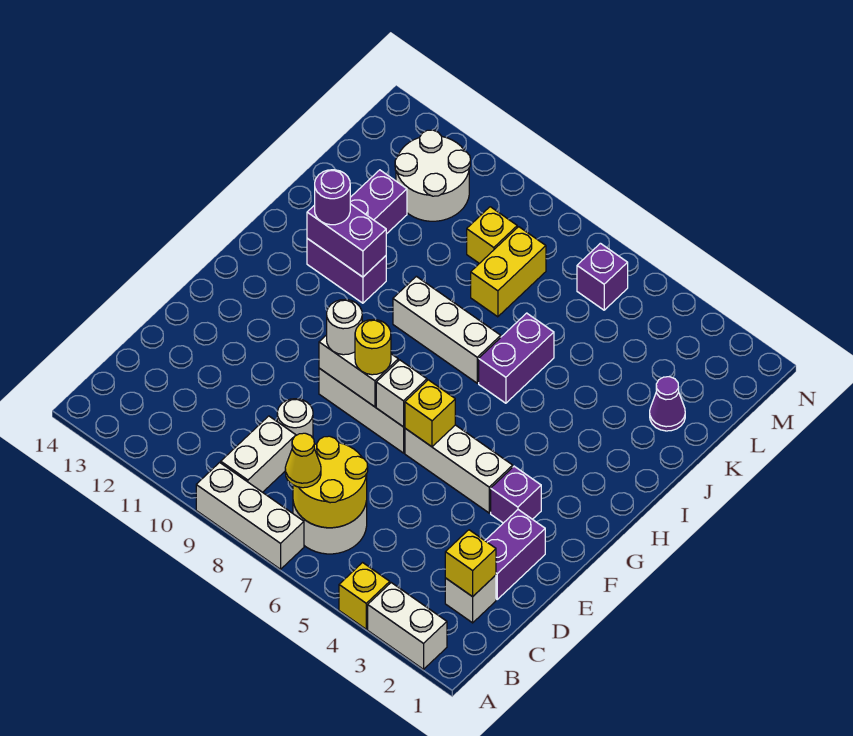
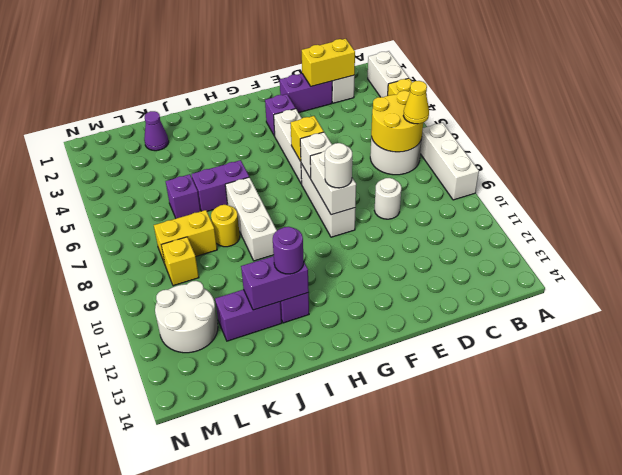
white 1x2 brick [221,416,296,492] -> none
yellow 1x1 brick [445,530,496,597] -> yellow 1x2 brick [302,39,355,86]
yellow 1x1 round brick [355,319,391,375] -> yellow 1x1 round brick moved to [211,205,240,247]
purple 1x2 brick [307,204,386,277] -> purple 1x2 brick turned to [241,256,309,310]
purple 1x1 brick [577,243,628,310] -> purple 1x1 brick moved to [166,174,201,218]

